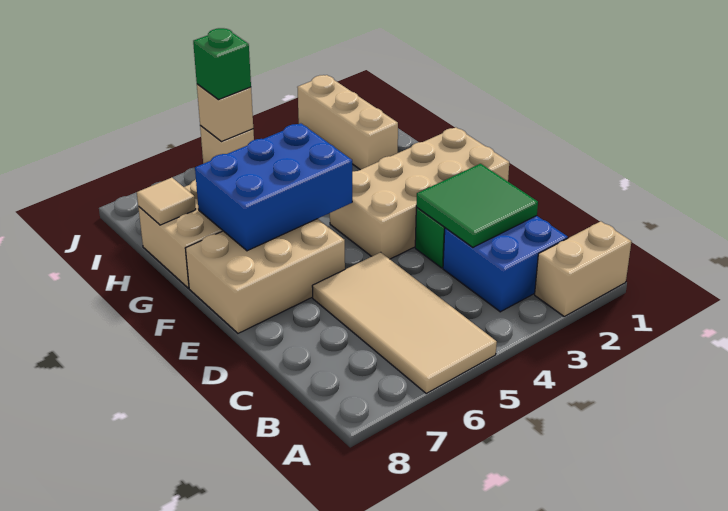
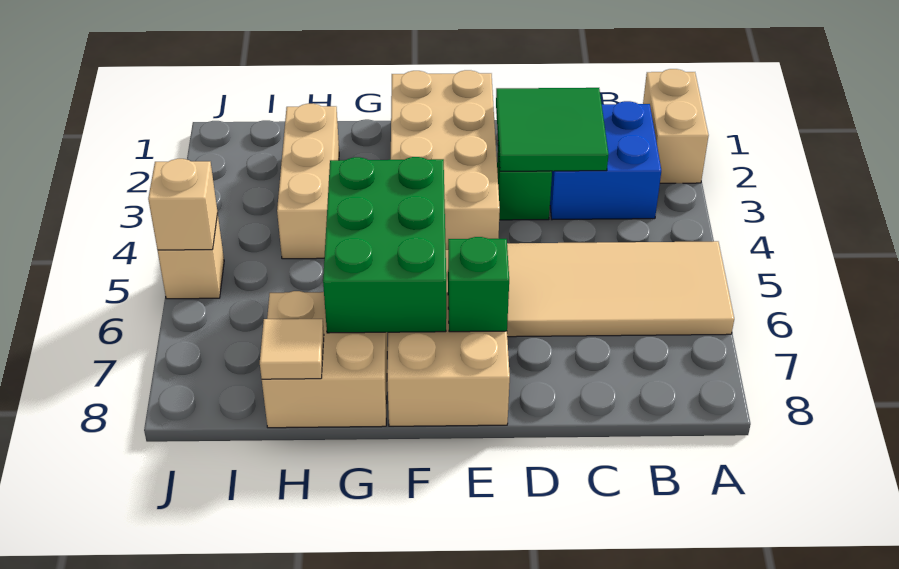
blue 2x3 brick [195,123,352,251] -> green 2x3 brick [323,157,446,333]
tan 1x3 brick [297,75,398,170] -> tan 1x3 brick turned to [277,104,339,259]
green 1x1 brick [193,28,251,100] -> green 1x1 brick moved to [448,237,509,332]

